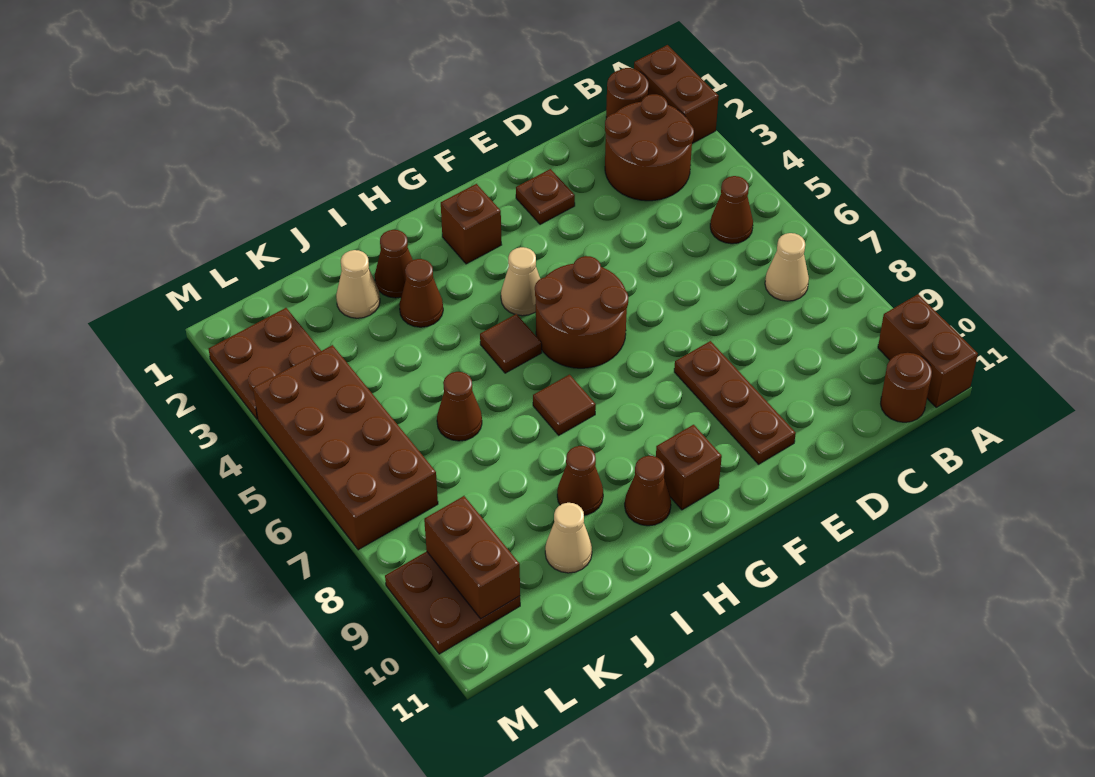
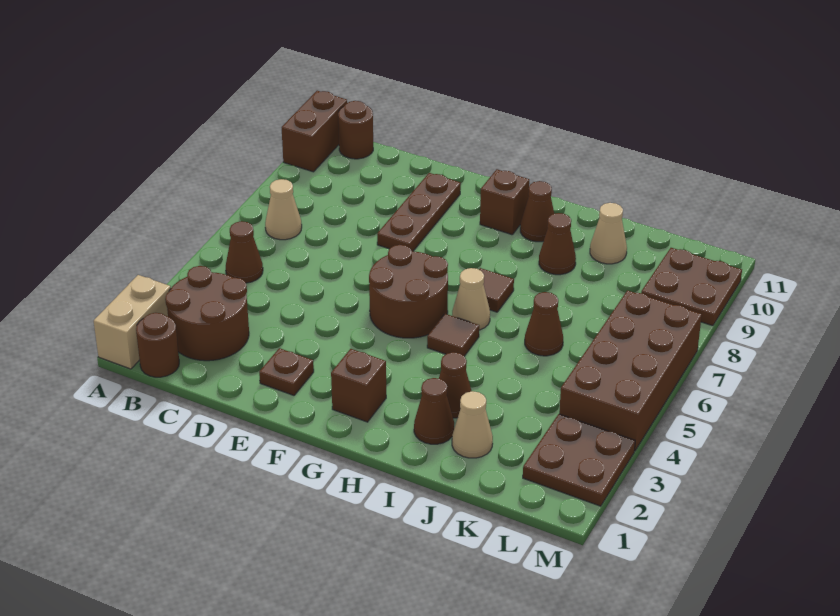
brown 1x2 brick [634,45,719,143] -> tan 1x2 brick [94,275,171,369]
tan 1x1 cone [501,247,540,316] -> tan 1x1 cone moved to [452,268,490,330]
brown 1x2 brick [424,496,520,619] -> none

